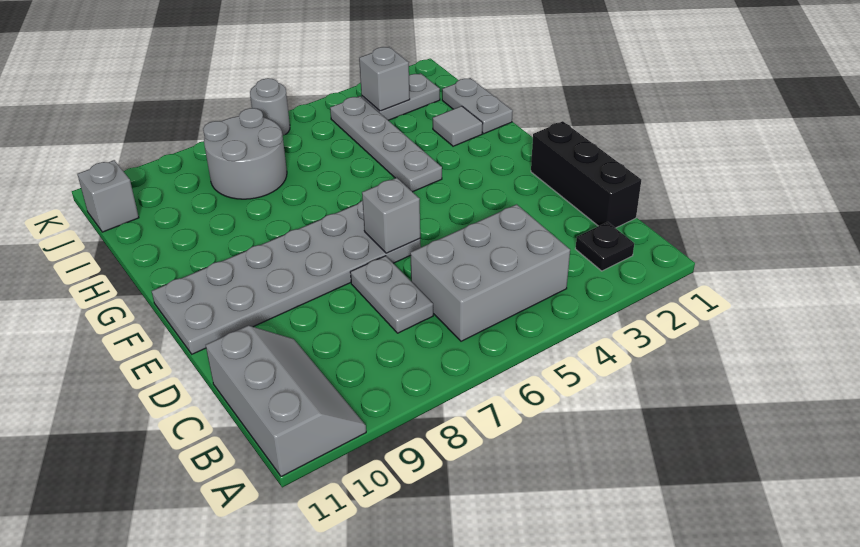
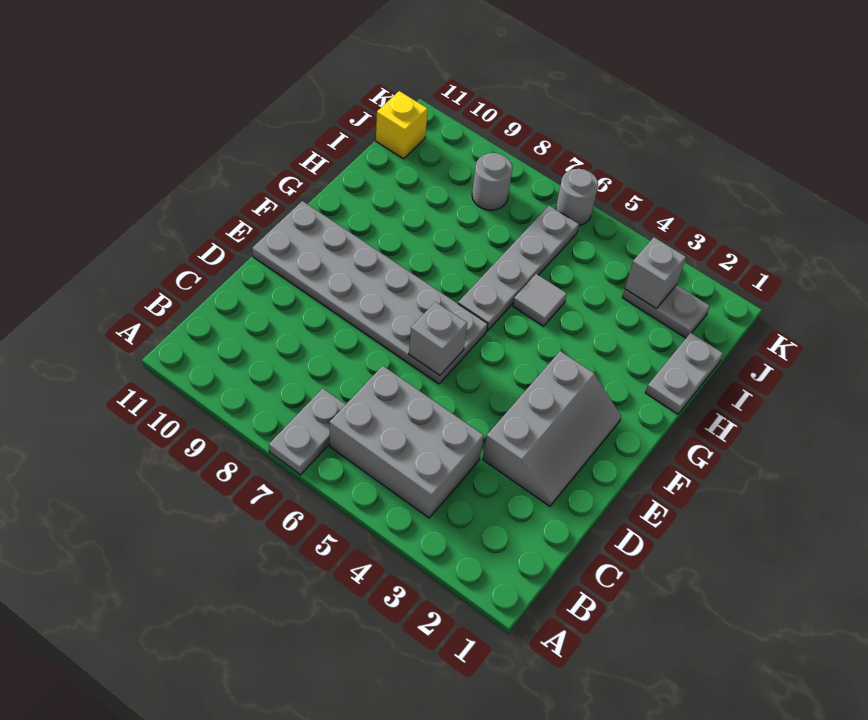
grey 2x3 slope [206,326,366,477] -> grey 2x3 slope moved to [483,351,621,506]
black 1x1 plate [576,222,634,271] -> none
black 1x3 brick [531,121,641,228] -> none
grey 1x2 plate [350,256,433,333] -> grey 1x2 plate moved to [269,388,346,475]
grey 1x4 plate [330,96,442,192] -> grey 1x4 plate moved to [458,206,579,331]
grey 1x1 tile [433,106,483,146] -> grey 1x1 tile moved to [513,274,567,326]
grey 2x2 round brick [203,108,287,199] -> grey 1x1 round brick [472,153,512,210]
grey 1x1 brick [77,160,139,232] -> yellow 1x1 brick [376,91,428,159]

